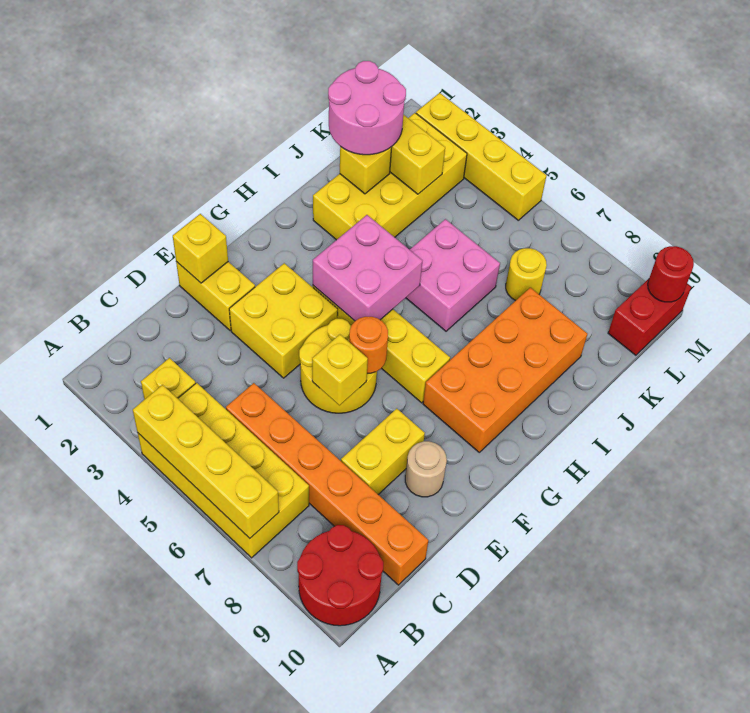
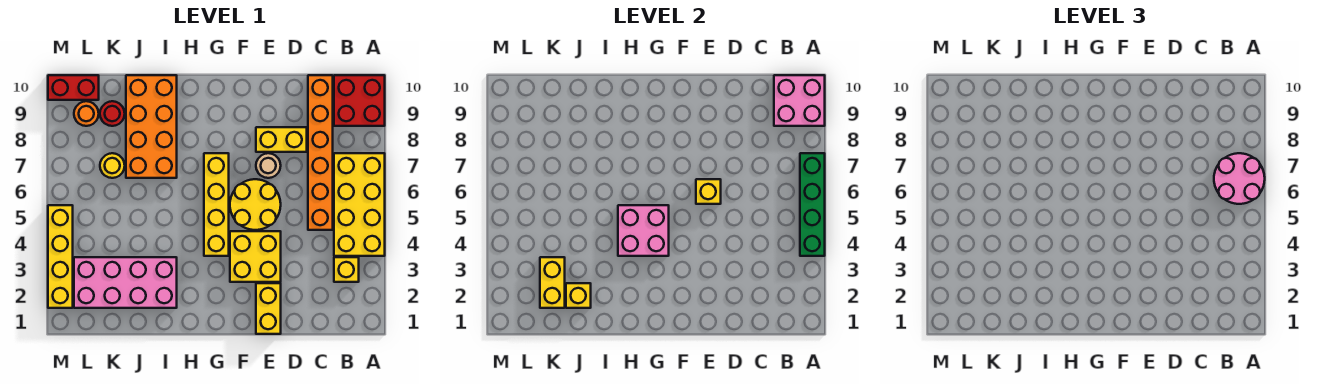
yellow 1x4 brick [133,385,279,538] -> green 1x4 brick [800,153,825,256]
red 2x2 round brick [297,525,383,626] -> red 2x2 brick [334,75,385,126]
yellow 1x1 brick [173,214,228,283] -> none
tan 1x1 round brick [405,441,447,497] -> tan 1x1 round brick moved to [256,153,281,178]
orange 1x1 round brick [349,317,388,373] -> orange 1x1 round brick moved to [74,101,99,126]
orange 2x4 brick [423,288,587,452] -> orange 2x4 brick turned to [126,75,177,178]
yellow 2x4 brick [313,113,467,240] -> pink 2x4 brick [74,257,177,308]
pink 2x2 brick [406,219,500,331] -> pink 2x2 brick moved to [774,75,825,126]
pink 2x2 round brick [328,61,406,155] -> pink 2x2 round brick moved to [1214,153,1265,204]
red 1x1 round brick [648,246,694,302] -> red 1x1 round brick moved to [100,101,125,126]

